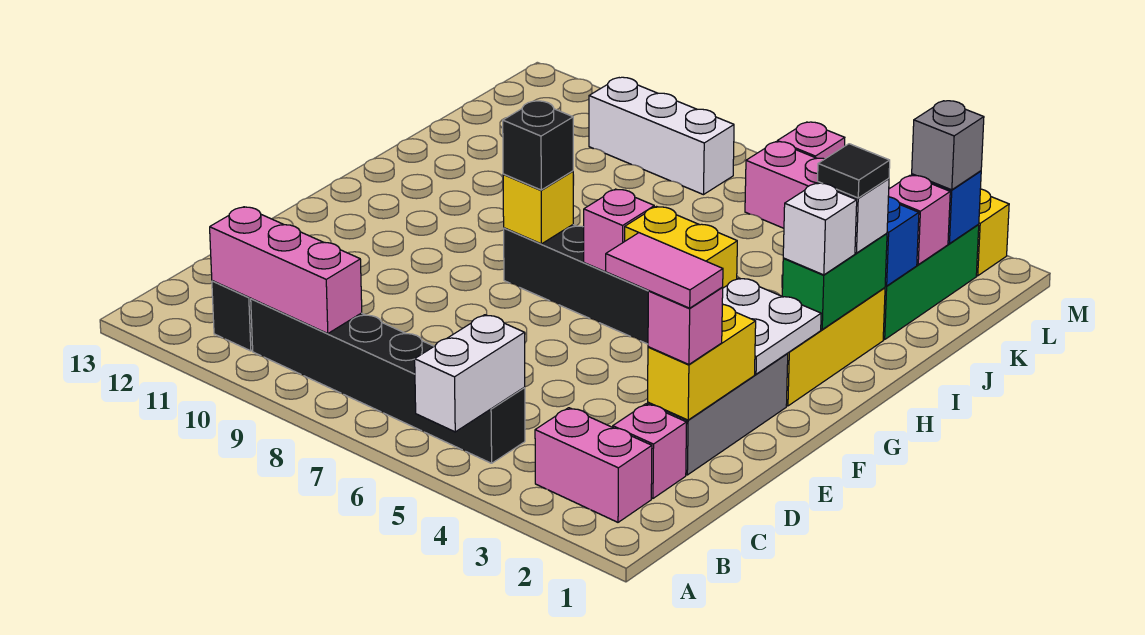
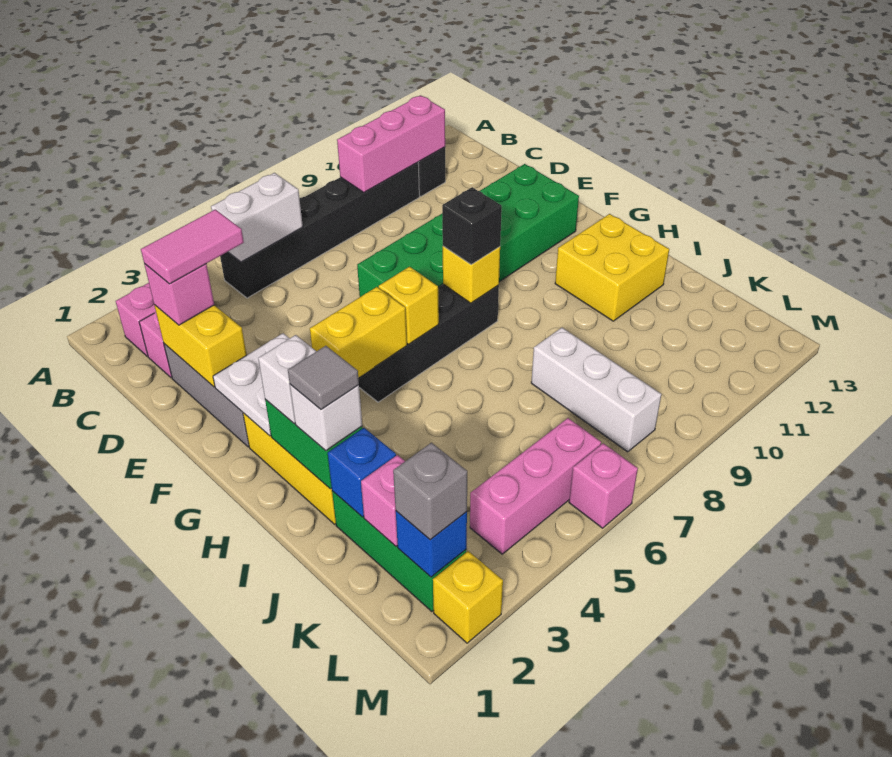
white 1x2 brick [415,315,525,432] -> white 1x2 brick turned to [211,173,303,262]
none -> green 2x6 brick [357,164,579,297]
pink 1x1 brick [584,189,654,272] -> yellow 1x1 brick [379,267,439,344]
none -> yellow 2x2 brick [555,214,669,321]
black 1x1 tile [818,144,890,198] -> grey 1x1 tile [288,346,359,409]
white 1x3 brick [589,77,734,195] -> white 1x3 brick turned to [531,328,661,452]

